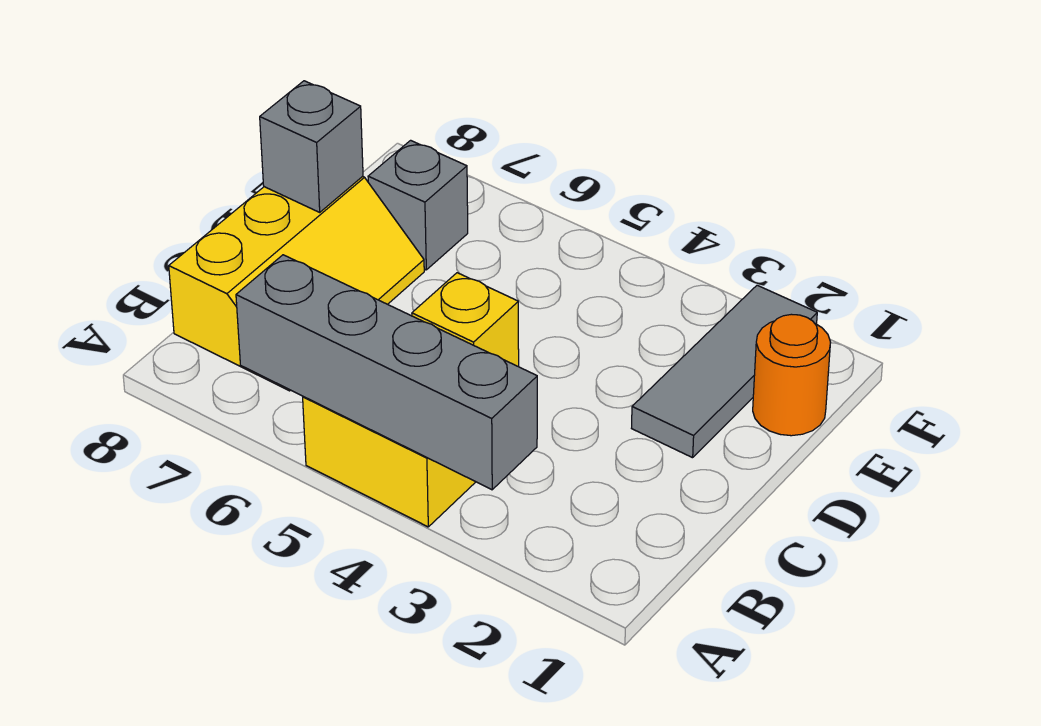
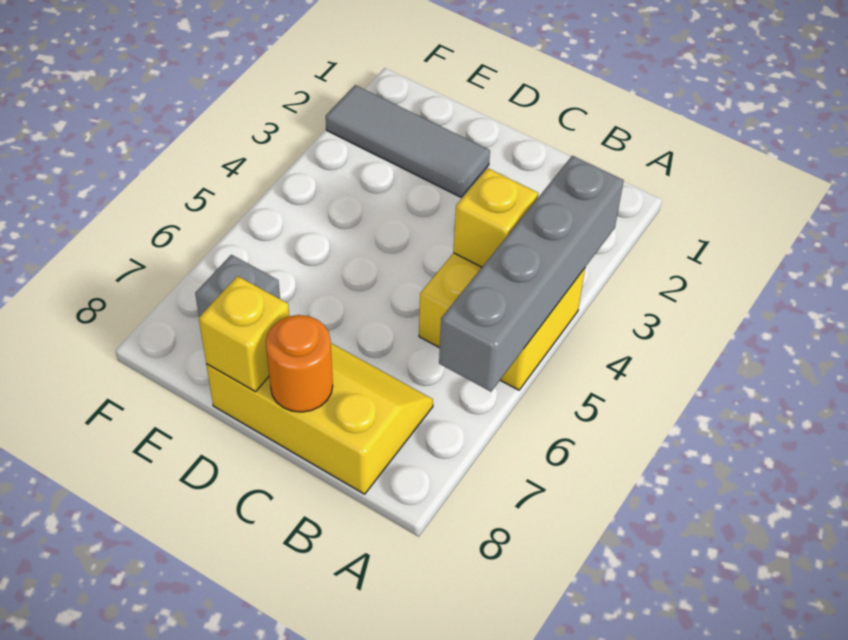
grey 1x1 brick [260,81,363,212] -> yellow 1x1 brick [199,276,289,392]
orange 1x1 round brick [753,314,831,436] -> orange 1x1 round brick moved to [266,315,333,412]

